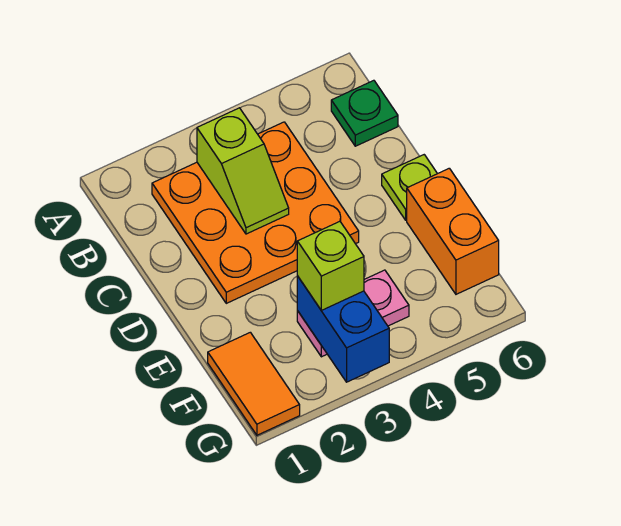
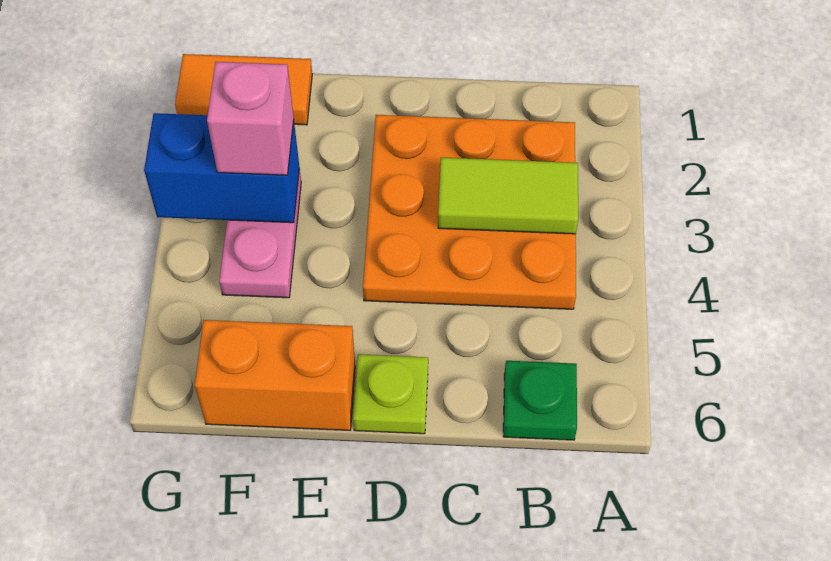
lime 1x2 slope [197,108,289,234] -> lime 1x2 tile [438,157,578,234]
lime 1x1 brick [297,222,364,310] -> pink 1x1 brick [207,62,294,175]

